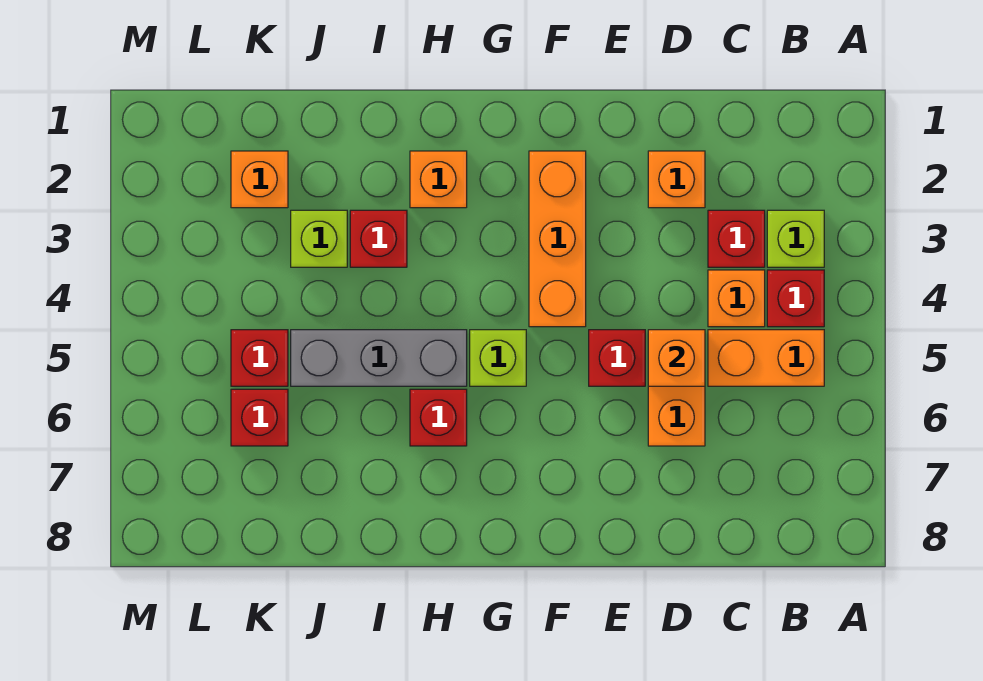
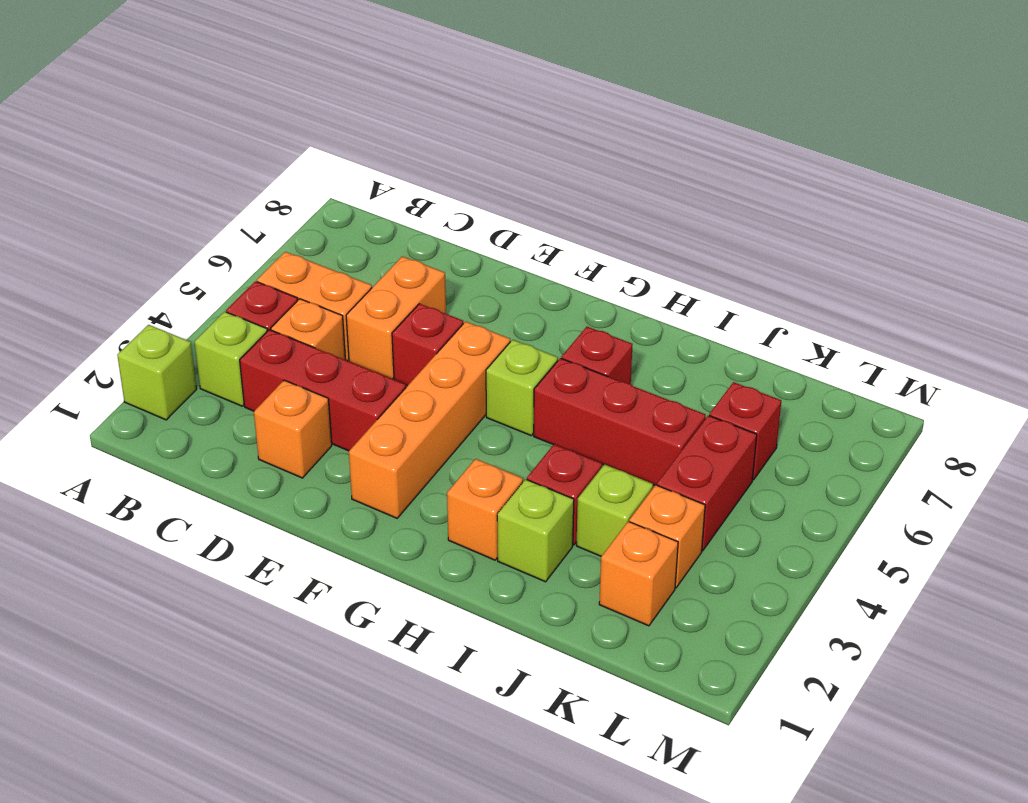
none -> lime 1x1 brick [117,325,197,420]
red 1x1 brick [708,210,765,267] -> red 1x3 brick [240,330,406,451]
orange 1x1 brick [648,330,705,386] -> orange 1x1 brick moved to [629,485,705,588]
orange 1x3 brick [529,151,586,327] -> orange 1x4 brick [349,322,510,518]
grey 1x3 brick [291,330,467,386] -> red 1x3 brick [534,358,706,485]
none -> lime 1x1 brick [497,479,574,582]
red 1x1 brick [231,330,288,386] -> red 1x2 brick [657,415,757,551]

